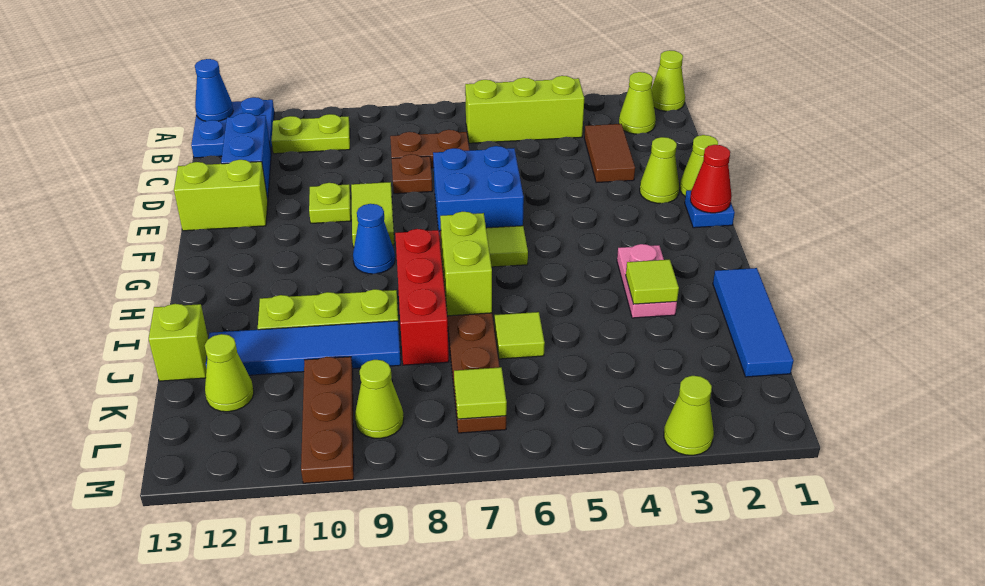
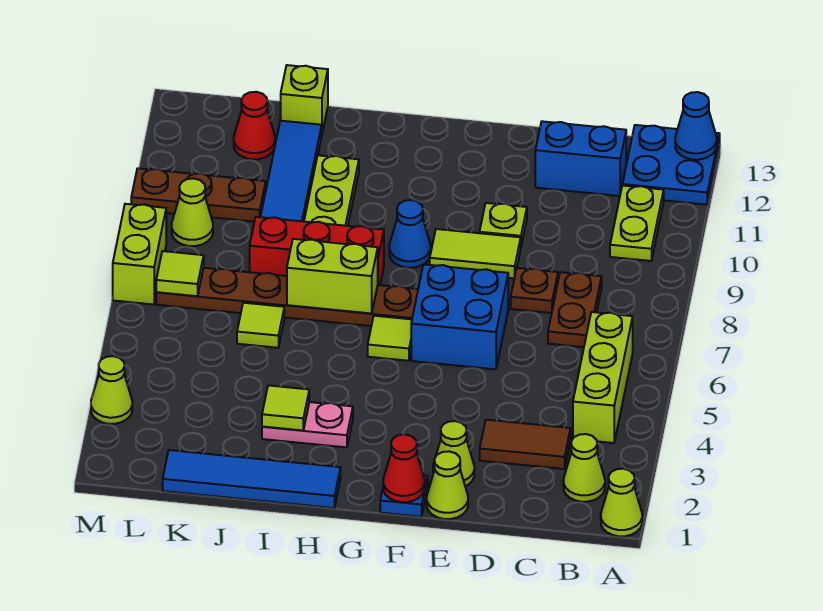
lime 1x2 brick [174,160,268,231] -> lime 1x2 brick moved to [113,204,166,304]
blue 1x3 tile [713,268,794,377] -> blue 1x4 tile [163,450,341,508]
lime 1x1 cone [205,334,254,412] -> red 1x1 cone [234,92,275,159]

